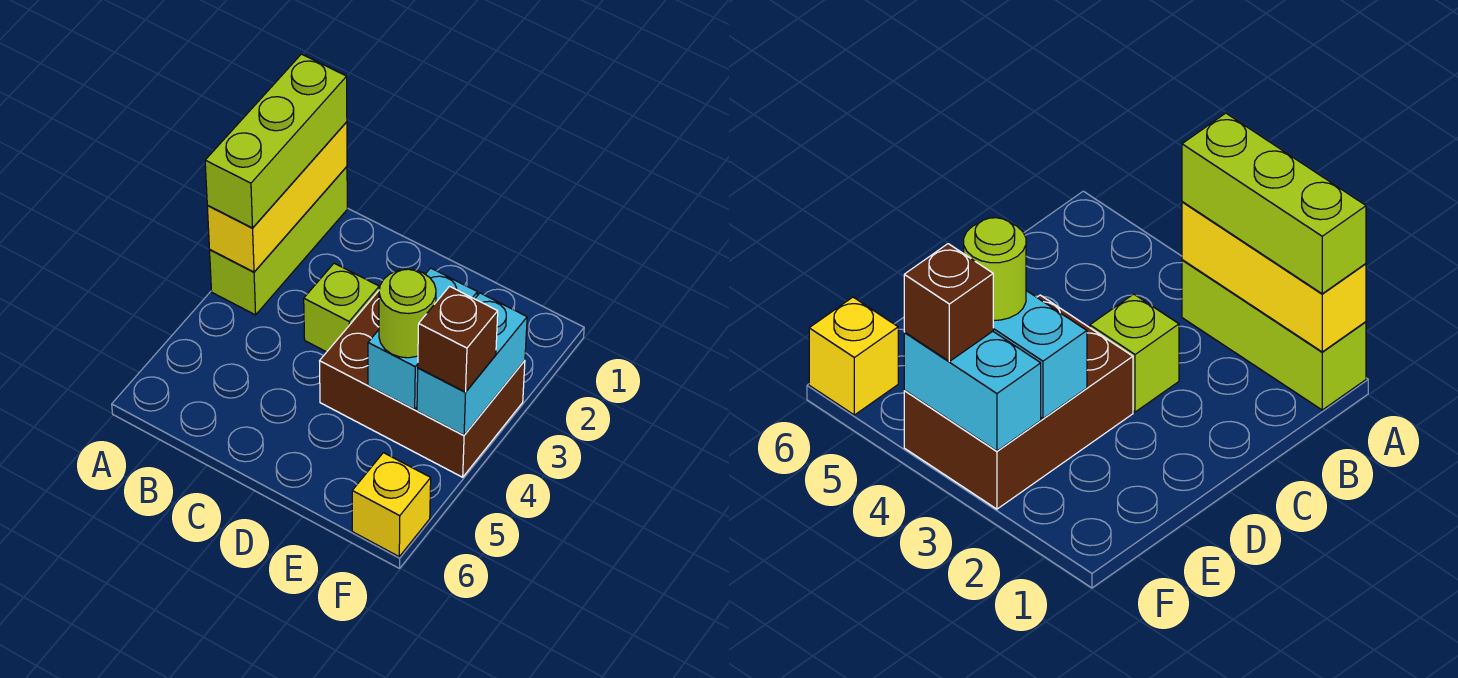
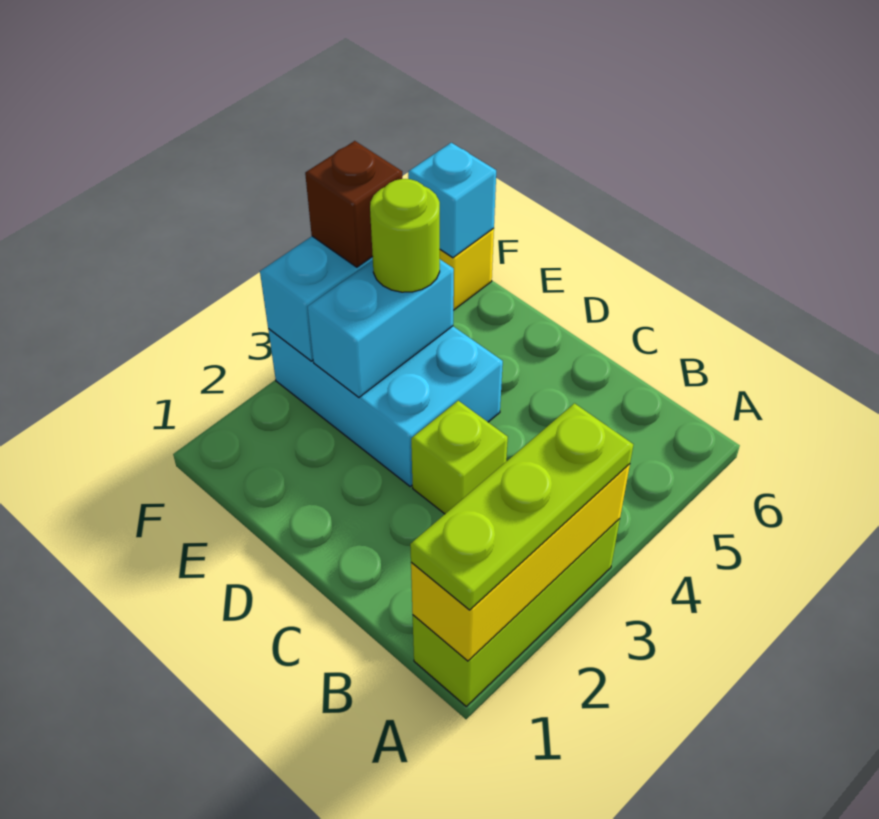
lime 1x3 brick [205,54,347,228] -> lime 1x3 plate [410,403,633,610]
brown 2x3 brick [320,291,525,477] -> cyan 2x3 brick [268,326,503,486]
none -> cyan 1x1 brick [408,143,496,258]

